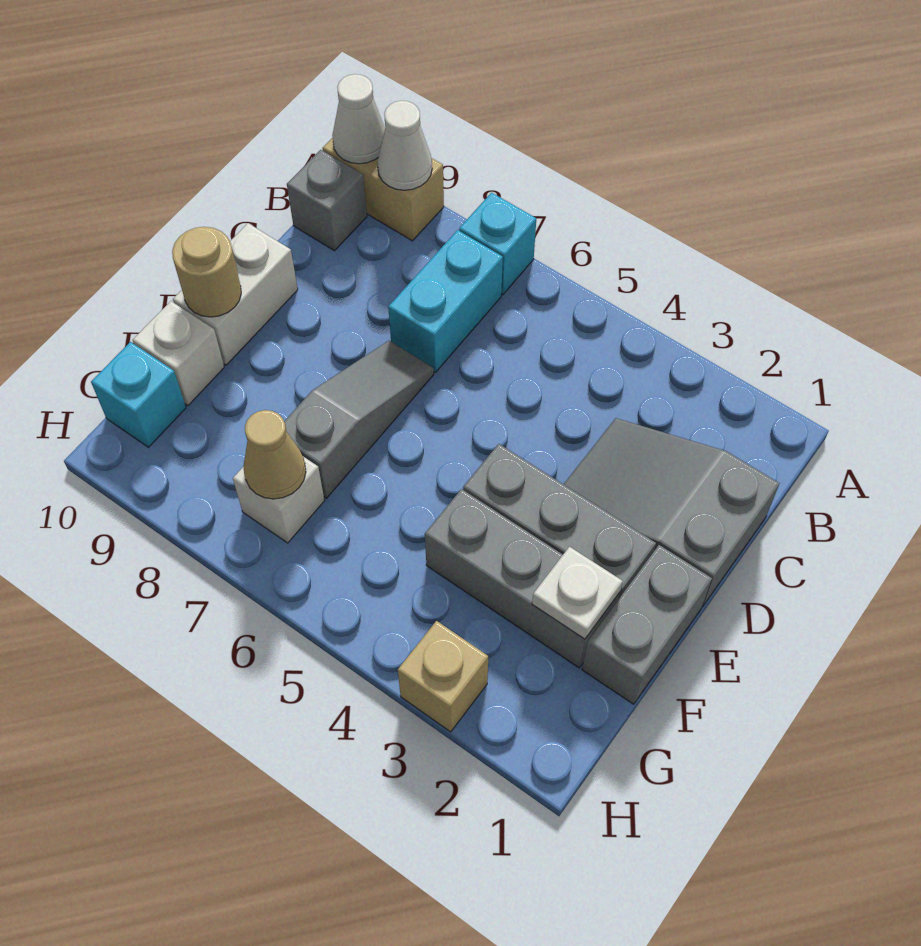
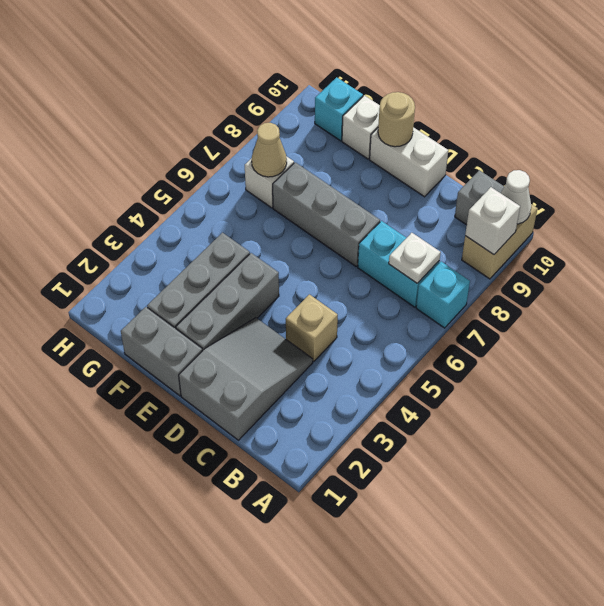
white 1x1 cone [377,101,432,190] -> white 1x1 brick [465,187,520,255]
grey 1x3 slope [284,340,434,498] -> grey 1x3 brick [273,162,380,266]
white 1x1 plate [532,547,623,639] -> white 1x1 plate moved to [389,233,441,283]
tan 1x1 brick [398,621,488,732] -> tan 1x1 brick moved to [286,294,338,361]

